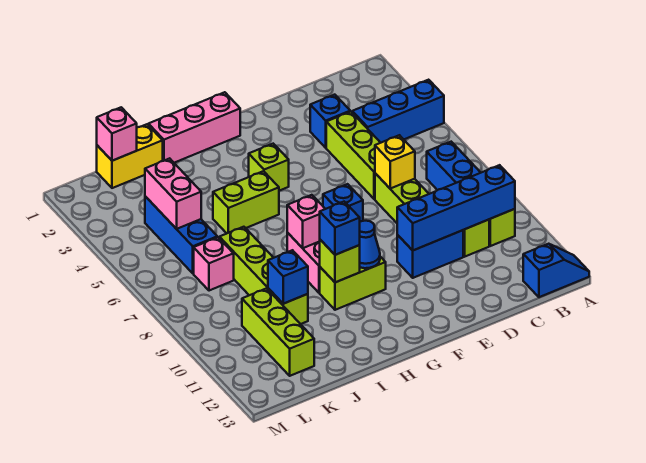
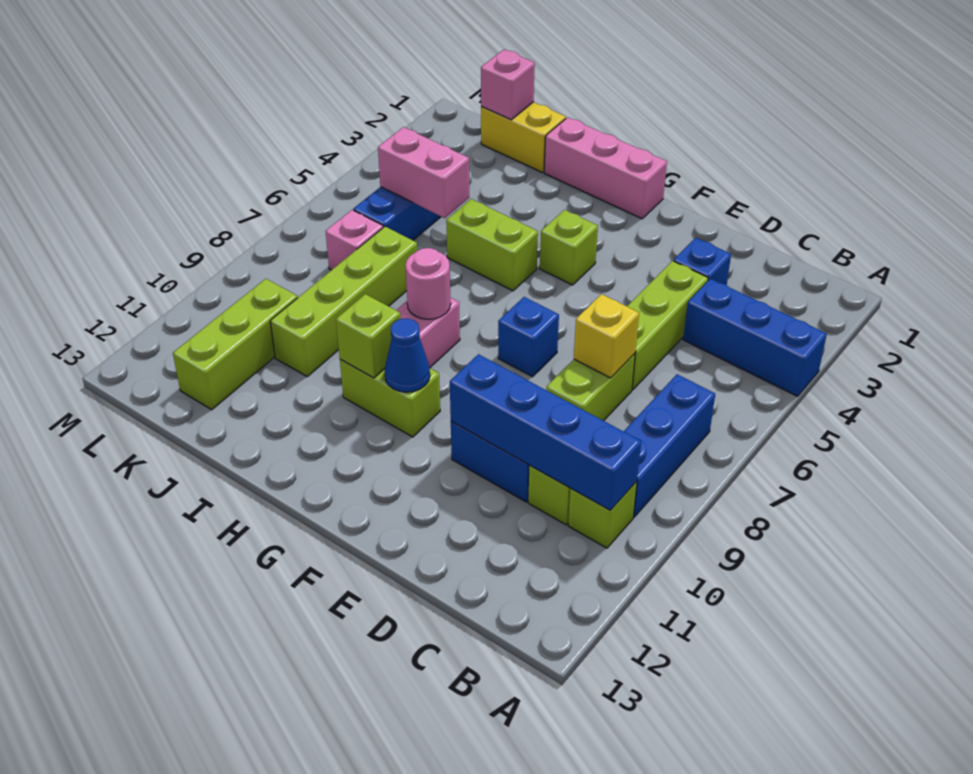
blue 1x2 slope [523,244,589,297] -> none
pink 1x1 brick [287,195,325,248] -> pink 1x1 round brick [406,248,451,319]
blue 1x1 brick [320,202,360,255] -> none
blue 1x1 brick [268,250,308,304] -> none
pink 1x2 brick [145,158,201,229] -> pink 1x2 brick turned to [378,127,469,218]

